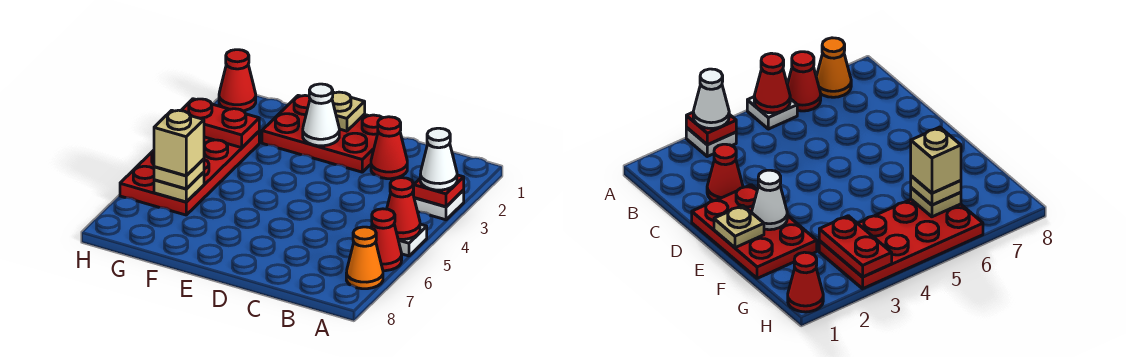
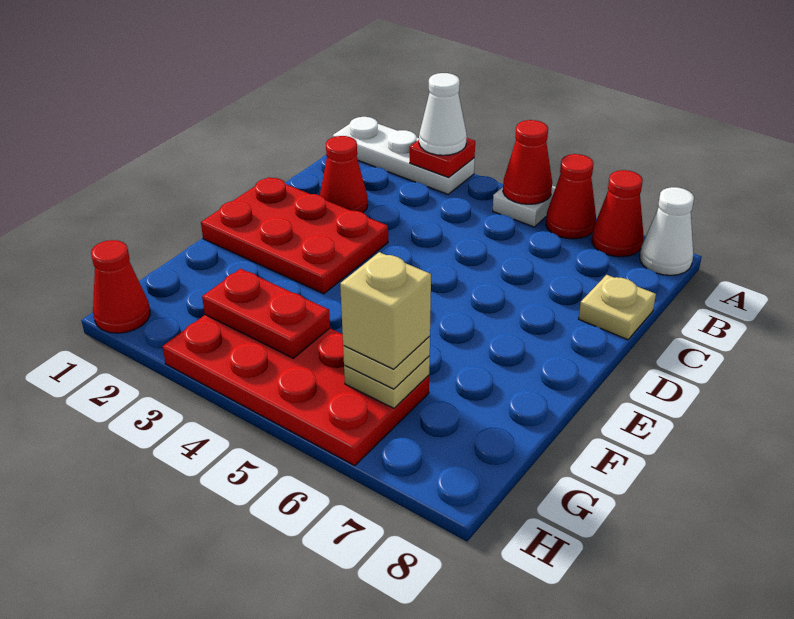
white 1x1 plate [414,190,464,220] -> white 1x3 plate [332,117,475,194]
orange 1x1 cone [346,227,383,289] -> red 1x1 cone [592,170,644,257]
red 2x3 plate [262,95,382,172] -> red 2x3 plate turned to [201,177,388,294]
tan 1x1 plate [332,92,365,131] -> tan 1x1 plate moved to [579,275,656,340]
white 1x1 cone [303,84,339,146] -> white 1x1 cone moved to [640,187,694,275]
red 1x2 plate [181,99,259,148] -> red 1x2 plate turned to [202,269,330,358]

